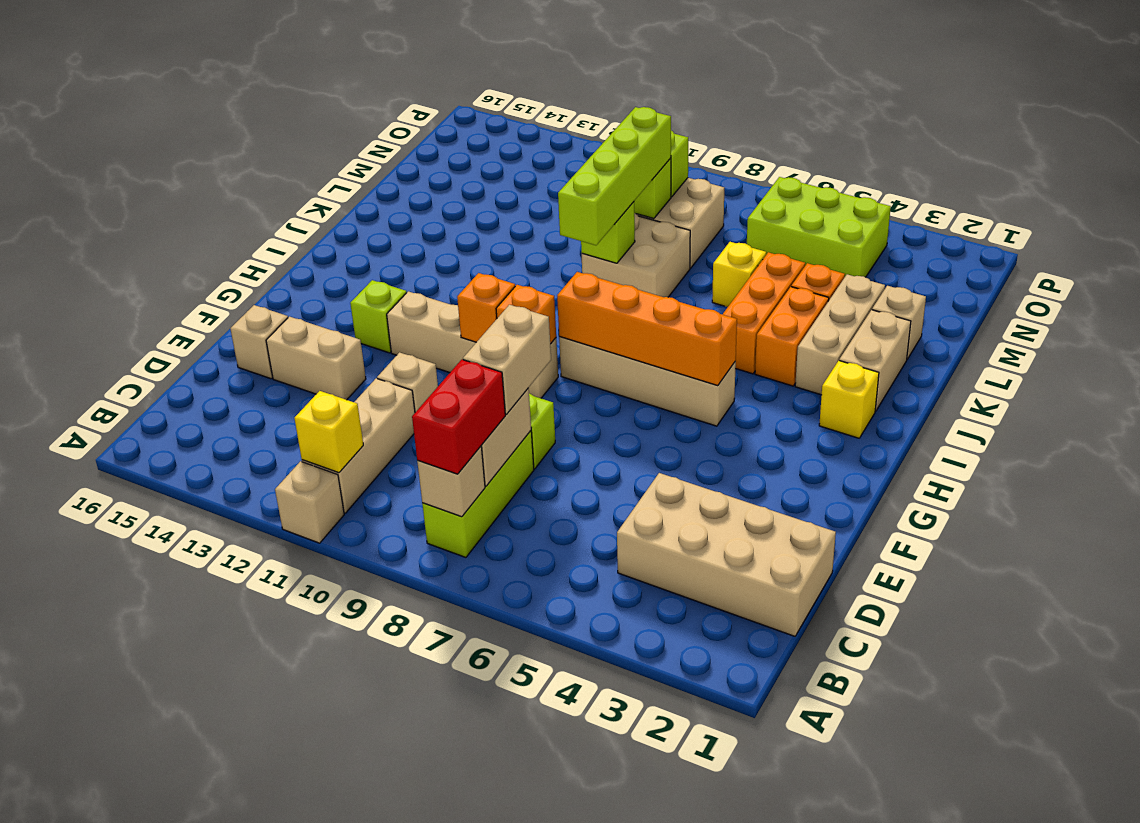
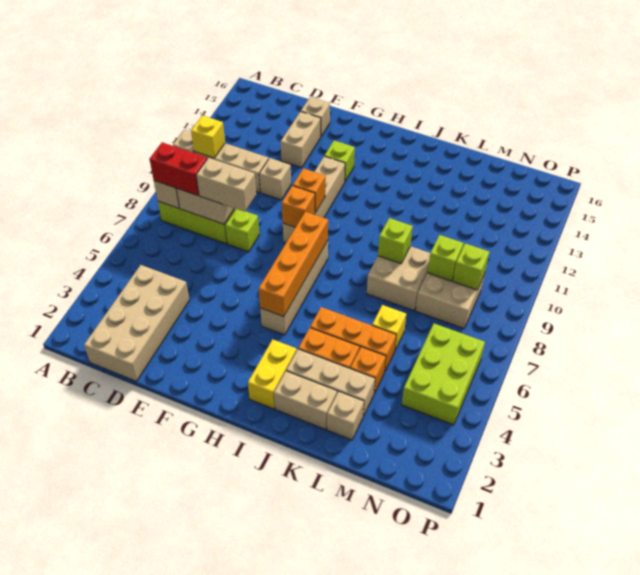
yellow 1x1 brick [819,361,879,438] -> yellow 1x2 brick [248,339,297,409]
lime 1x4 brick [558,107,671,245] -> none

